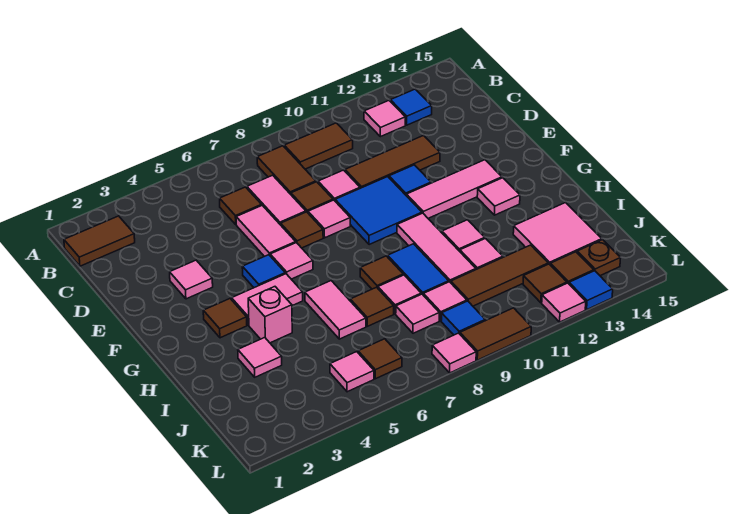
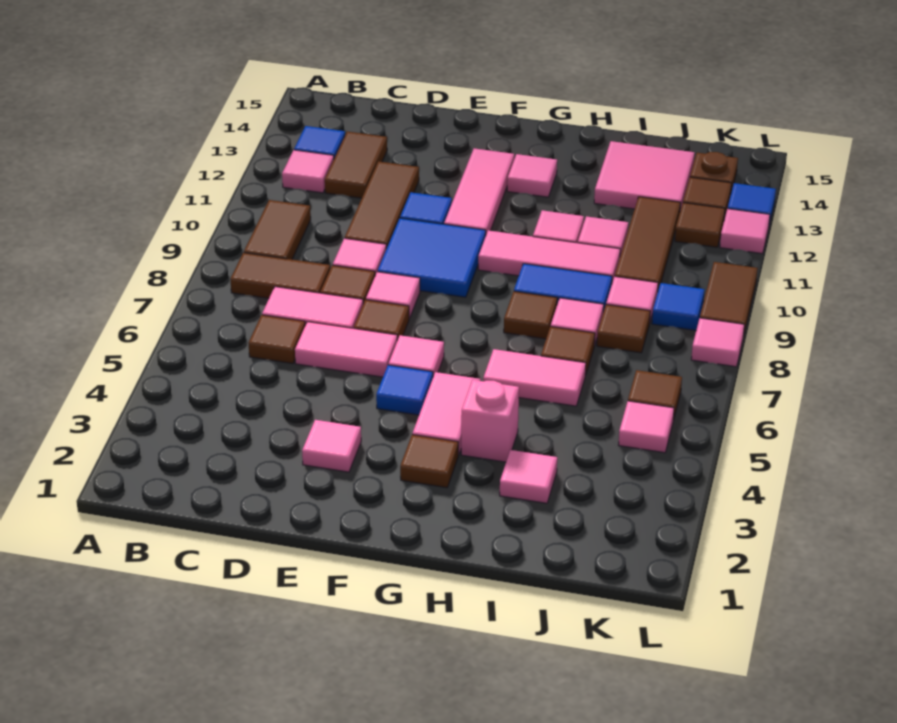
brown 1x2 tile [64,216,135,266] -> brown 1x2 tile moved to [325,132,387,198]
pink 1x1 tile [396,294,439,333] -> brown 1x1 tile [597,305,650,353]

